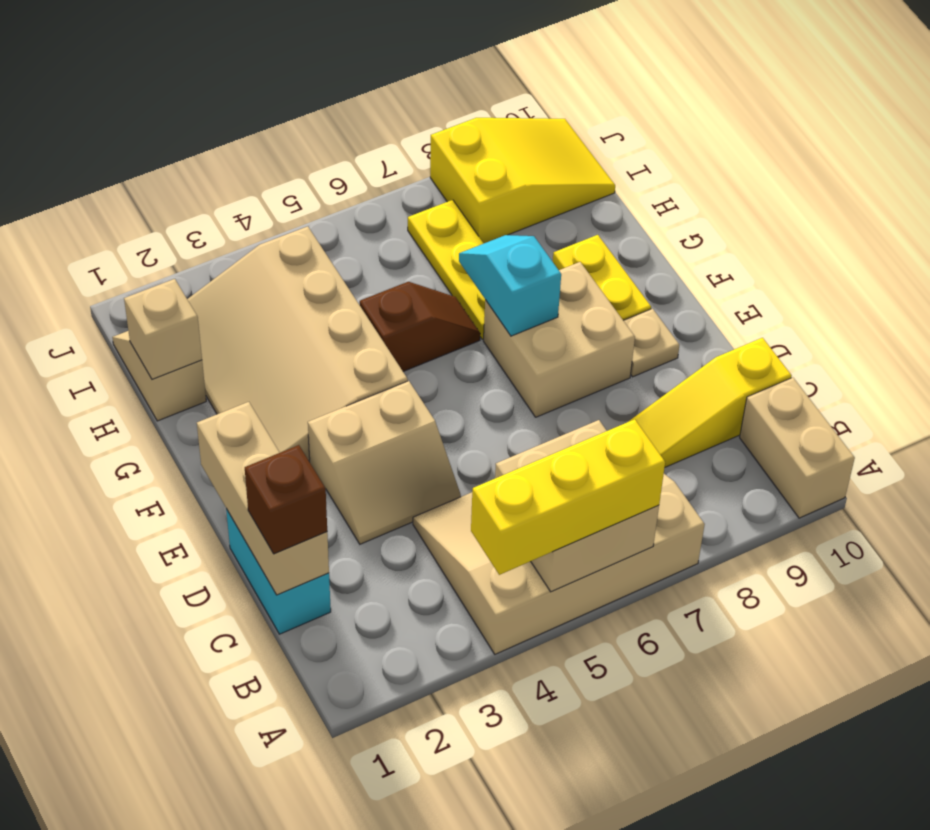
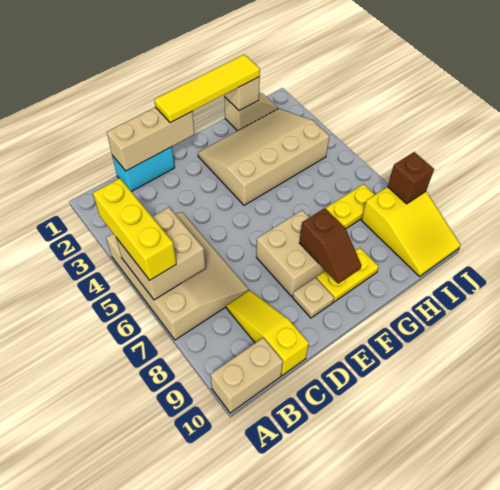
brown 1x1 brick [245,445,327,554] -> brown 1x1 brick moved to [387,152,434,204]
tan 2x2 slope [308,381,461,544] -> none
none -> yellow 1x4 tile [154,54,260,123]
cyan 1x2 slope [459,235,561,336] -> none
brown 1x2 slope [360,282,480,371] -> brown 1x2 slope moved to [299,208,361,284]

